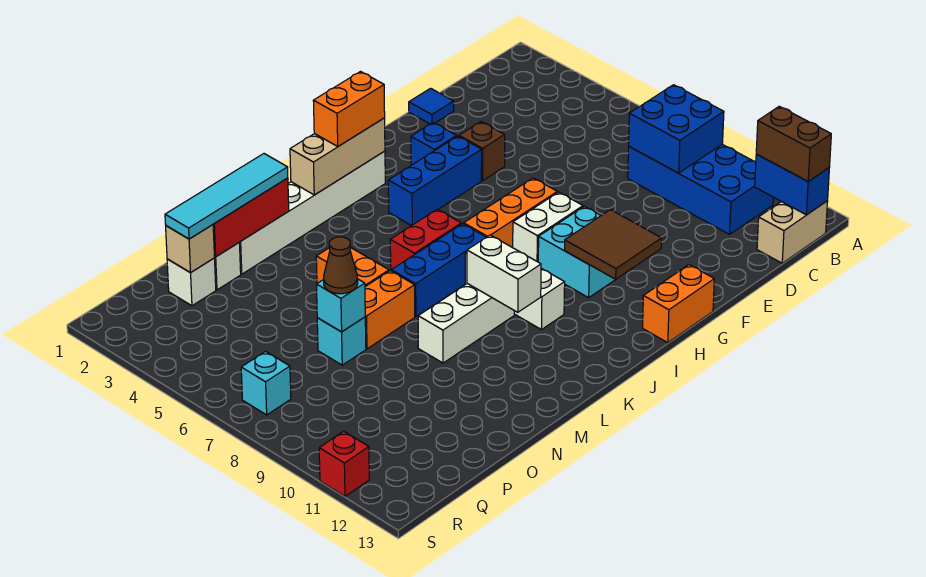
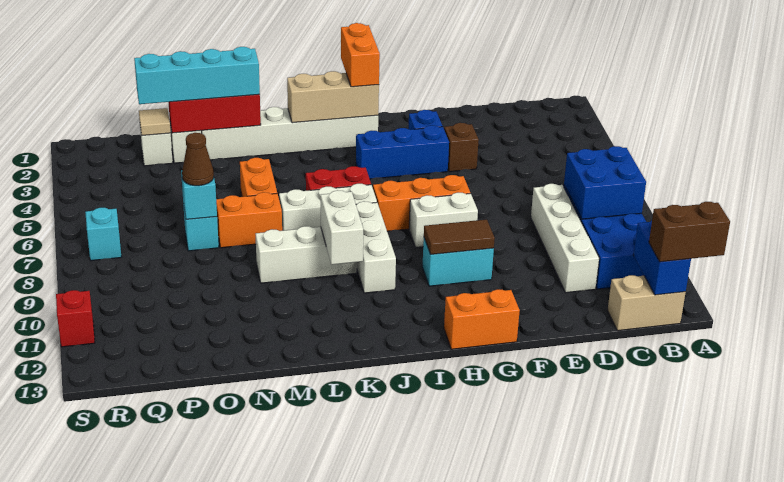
brown 1x2 brick [756,106,831,181] -> brown 1x2 brick turned to [649,202,730,262]
none -> white 1x4 brick [531,184,599,293]
blue 1x1 tile [409,88,454,124] -> none
cyan 2x2 brick [538,206,616,298] -> cyan 1x2 brick [422,238,494,286]
brown 2x2 tile [565,210,662,279] -> brown 1x2 tile [424,219,495,255]
orange 1x2 brick [313,72,385,146] -> orange 1x2 brick turned to [341,23,380,87]
blue 1x3 brick [391,224,486,317] -> white 1x3 brick [279,184,377,231]
cyan 1x4 tile [165,154,288,239] -> cyan 1x4 brick [134,47,260,104]
tan 1x1 brick [166,225,215,273] -> tan 1x1 tile [139,108,171,136]

